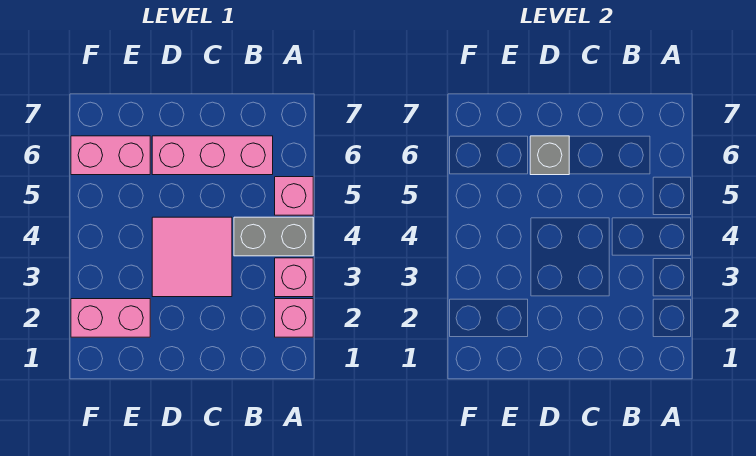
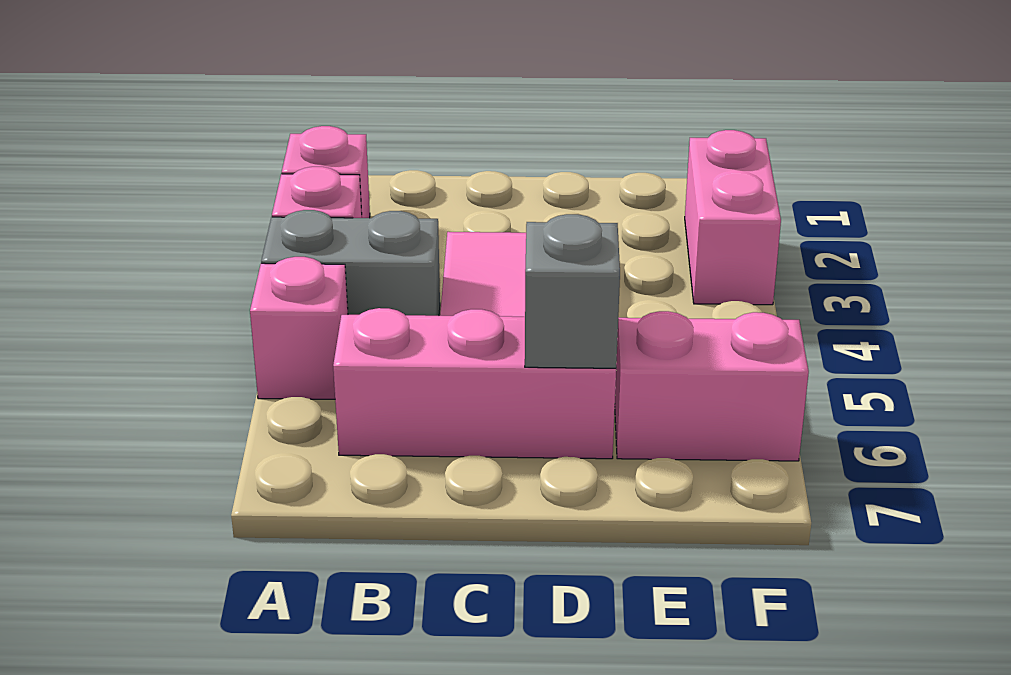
pink 1x2 brick [71,299,150,337] -> pink 1x2 brick turned to [685,130,781,305]

